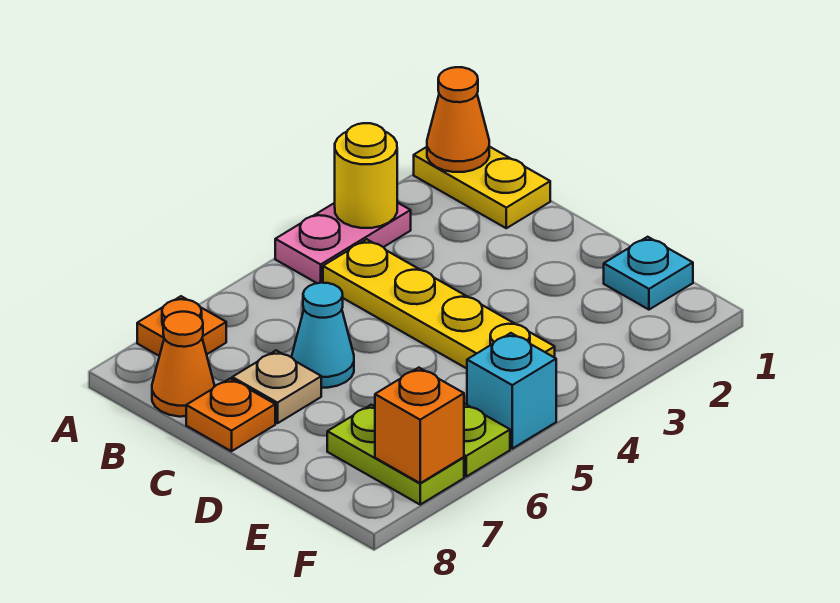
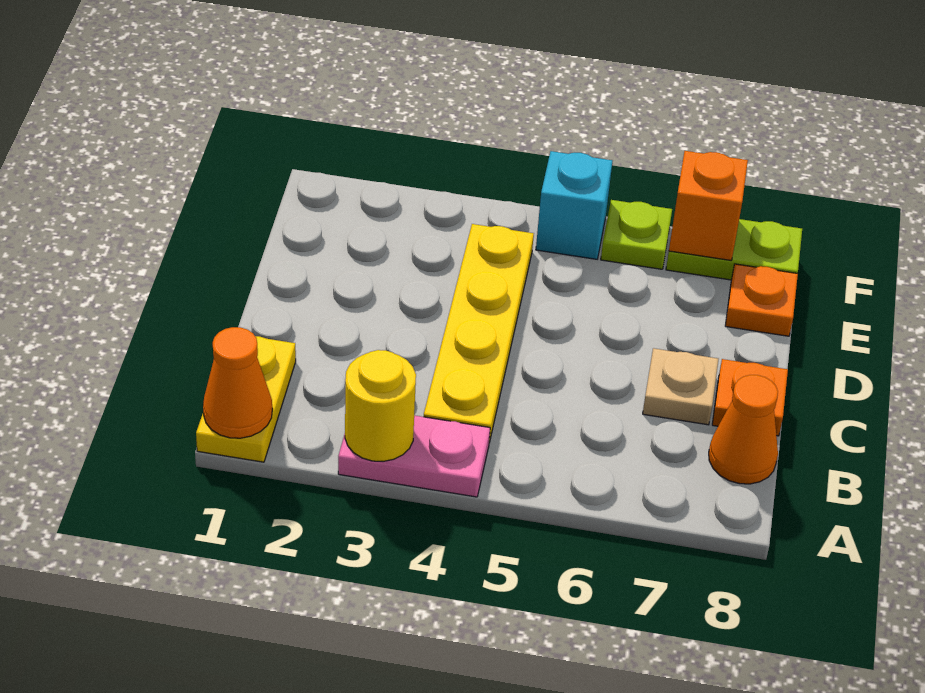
orange 1x1 plate [137,296,226,356] -> orange 1x1 plate moved to [725,264,798,336]
cyan 1x1 cone [292,283,354,388] -> none
cyan 1x1 plate [604,237,693,310] -> none
lime 1x2 plate [327,405,464,504] -> lime 1x2 plate turned to [666,219,802,280]

